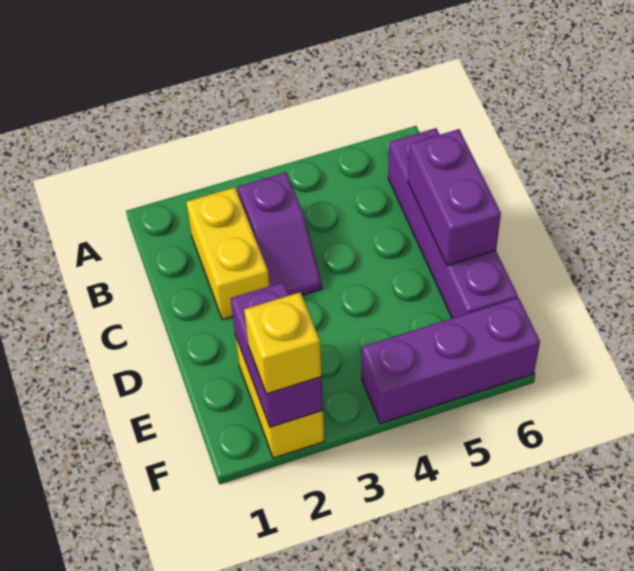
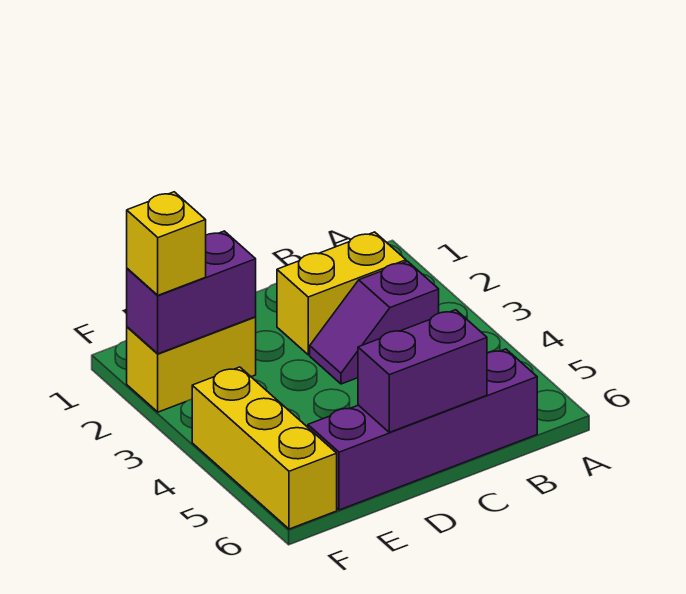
purple 1x3 brick [362,298,540,424] -> yellow 1x3 brick [192,367,337,529]

